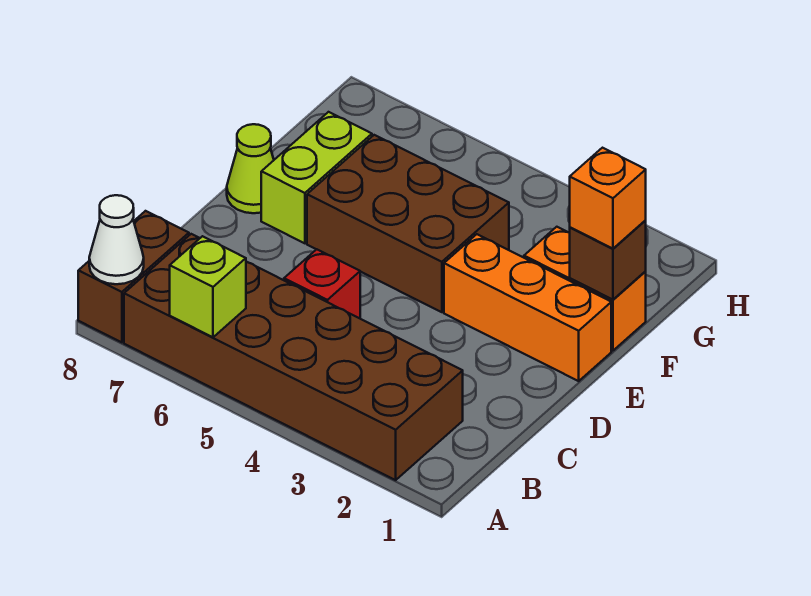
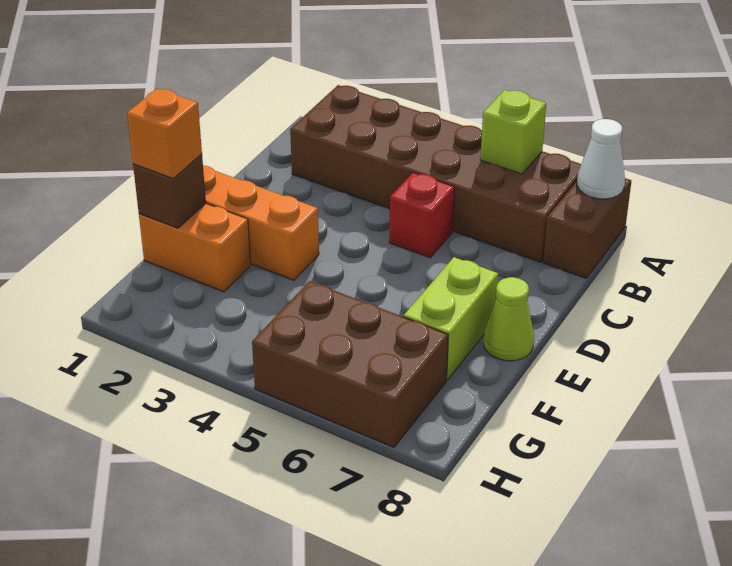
brown 2x3 brick [307,135,509,312] -> brown 2x3 brick moved to [252,281,448,447]

